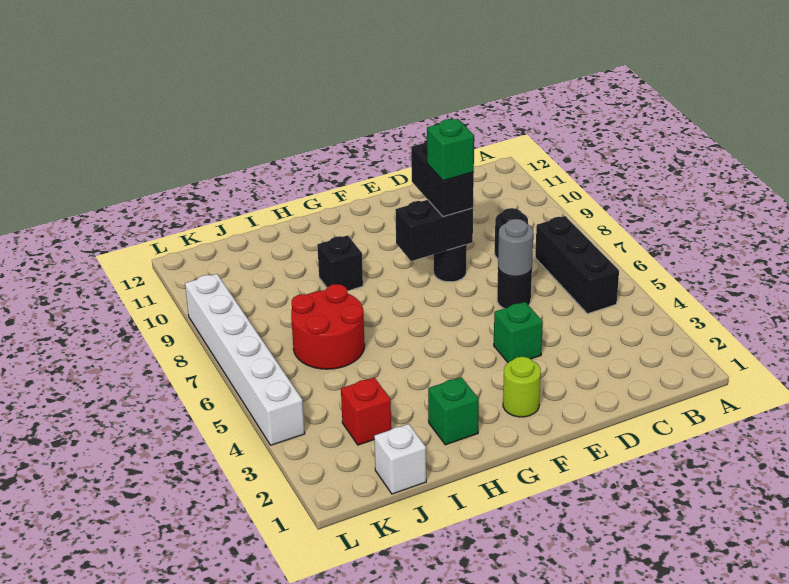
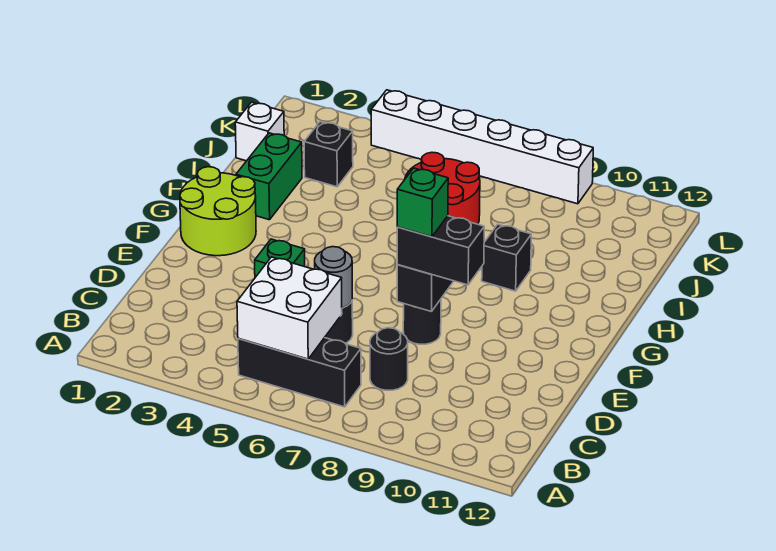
none -> white 2x2 brick [237,257,342,359]
lime 1x1 round brick [503,357,541,417] -> lime 2x2 round brick [180,167,256,256]
green 1x1 brick [428,377,479,445] -> green 1x2 brick [236,133,302,220]
red 1x1 brick [341,378,391,445] -> black 1x1 brick [304,122,353,187]

